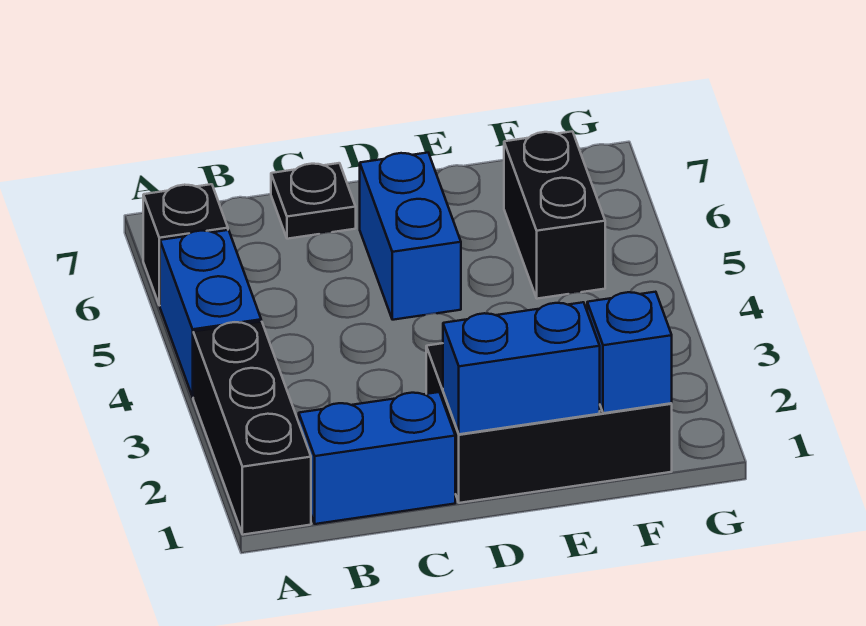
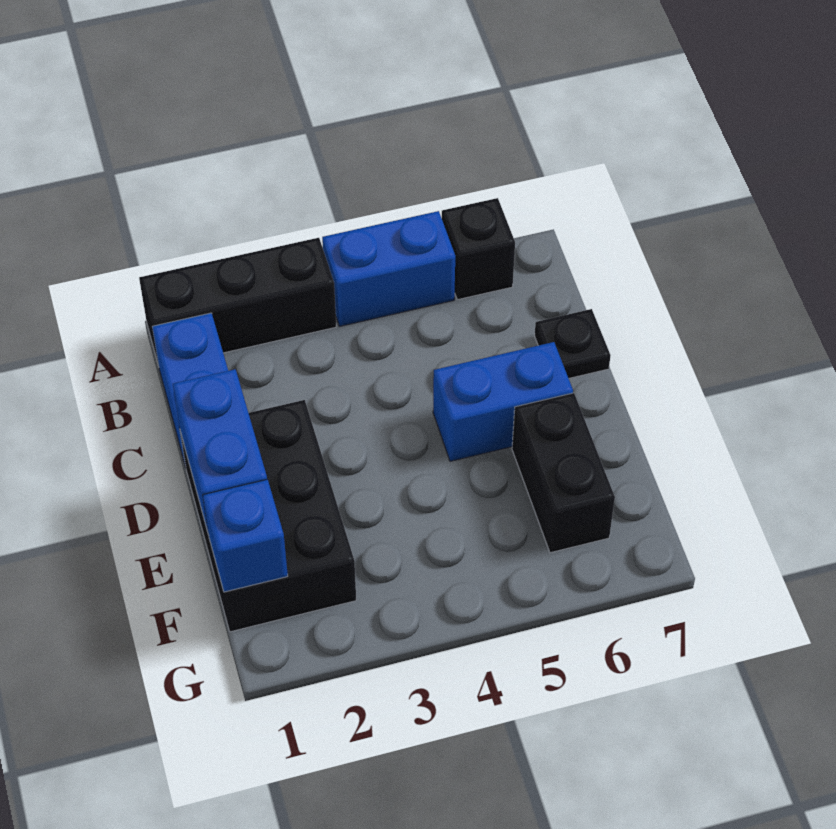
black 1x2 brick [504,131,605,299] -> black 1x2 brick turned to [512,393,615,553]

